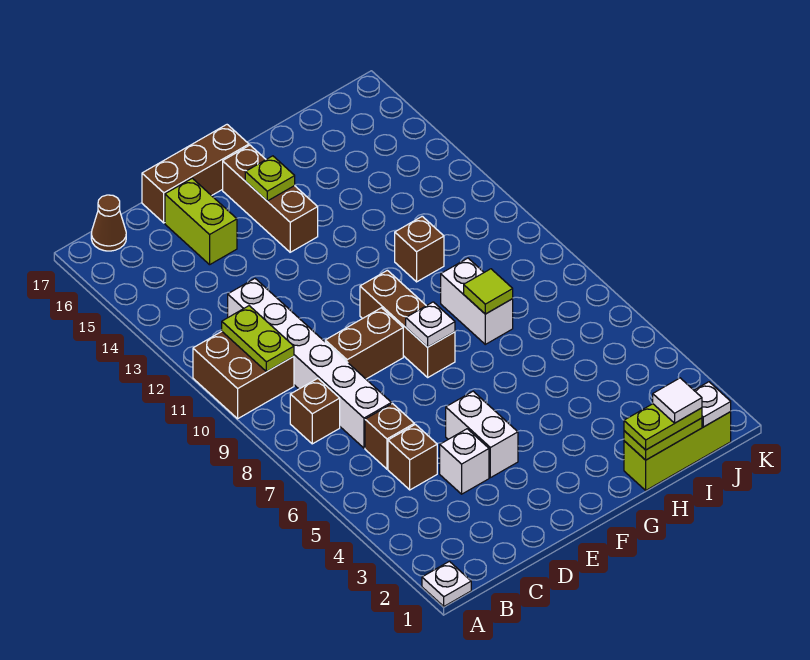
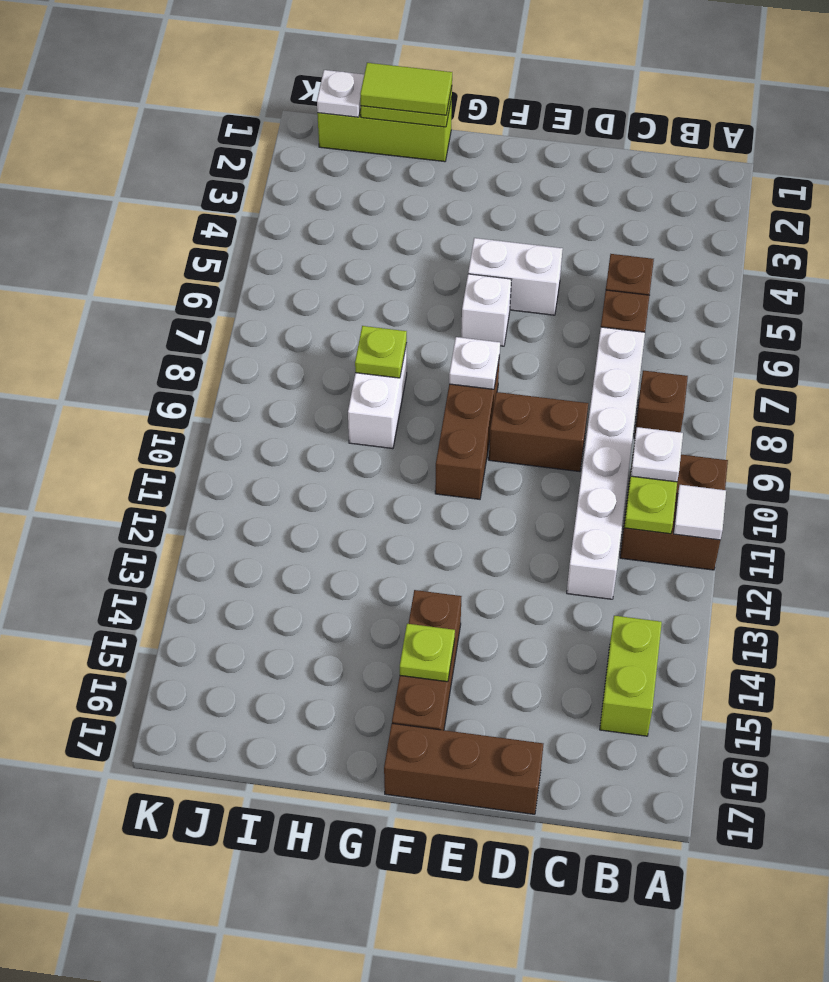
white 1x1 plate [422,561,471,606] -> white 1x1 plate moved to [631,427,683,482]
brown 1x1 cone [91,195,126,251] -> none
white 1x1 brick [440,429,489,494] -> white 1x1 brick moved to [461,274,511,346]
lime 1x2 brick [165,178,237,265] -> lime 1x2 brick moved to [600,616,662,736]
white 1x2 brick [446,391,518,478] -> white 1x2 brick turned to [468,238,563,315]
lime 1x2 plate [624,404,702,450] -> lime 1x2 tile [360,63,452,115]
lime 1x1 tile [464,269,513,314] -> lime 1x1 plate [355,326,407,378]
brown 1x1 brick [395,216,444,282] -> none
white 1x1 tile [653,378,702,423] -> white 1x1 tile moved to [674,485,726,540]

